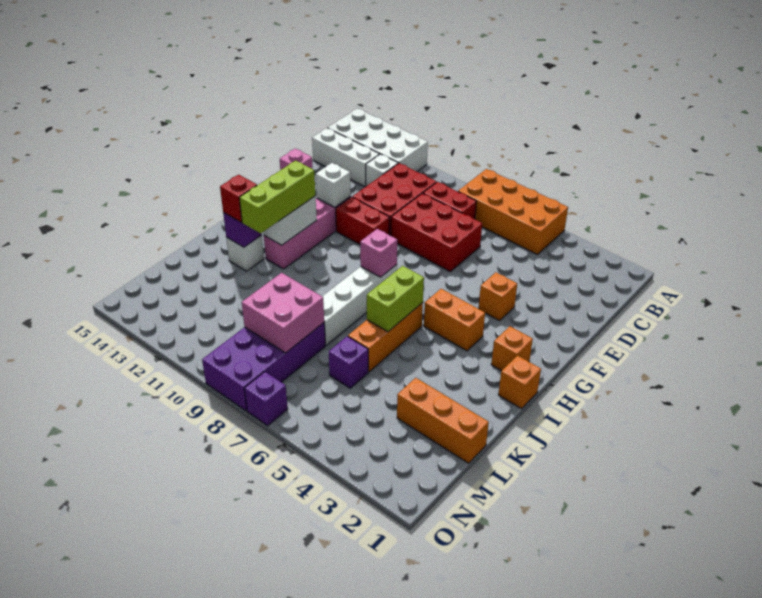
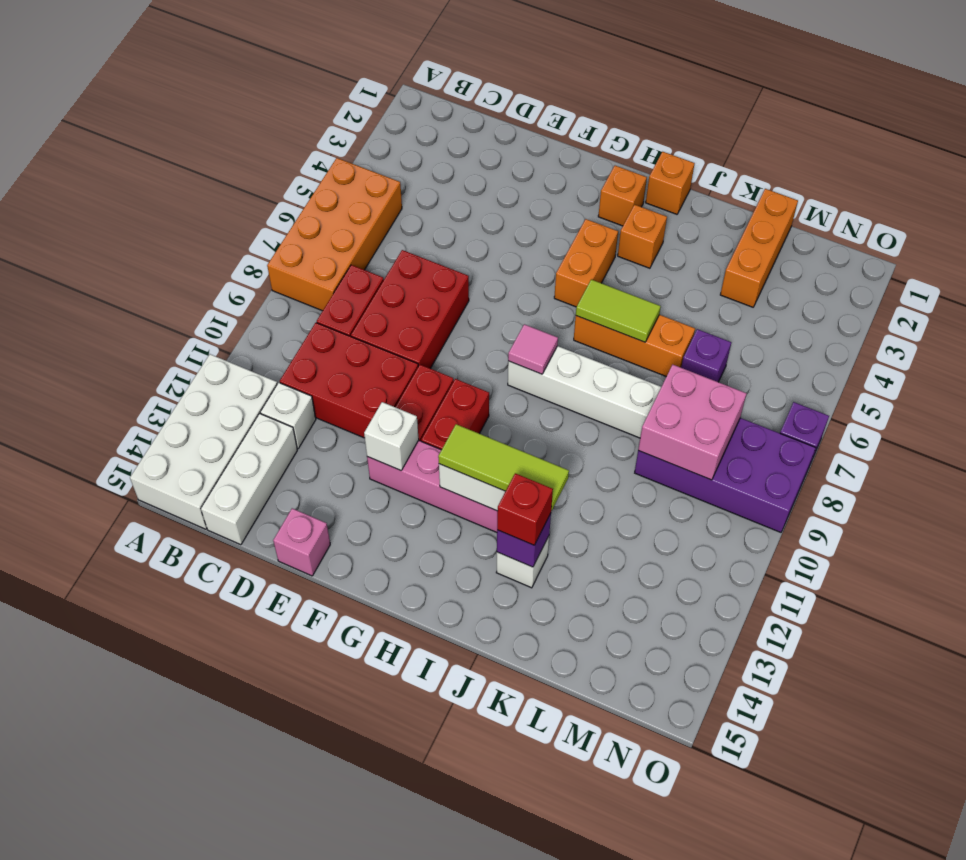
orange 1x1 brick [479,272,517,321] -> orange 1x1 brick moved to [618,205,667,268]
none -> red 1x2 brick [421,379,489,450]
pink 1x1 brick [360,229,397,277] -> pink 1x1 tile [508,324,558,374]
lime 1x3 brick [239,161,315,233] -> lime 1x3 tile [438,424,569,510]
lime 1x2 brick [367,266,424,332] -> lime 1x2 tile [576,279,661,342]

